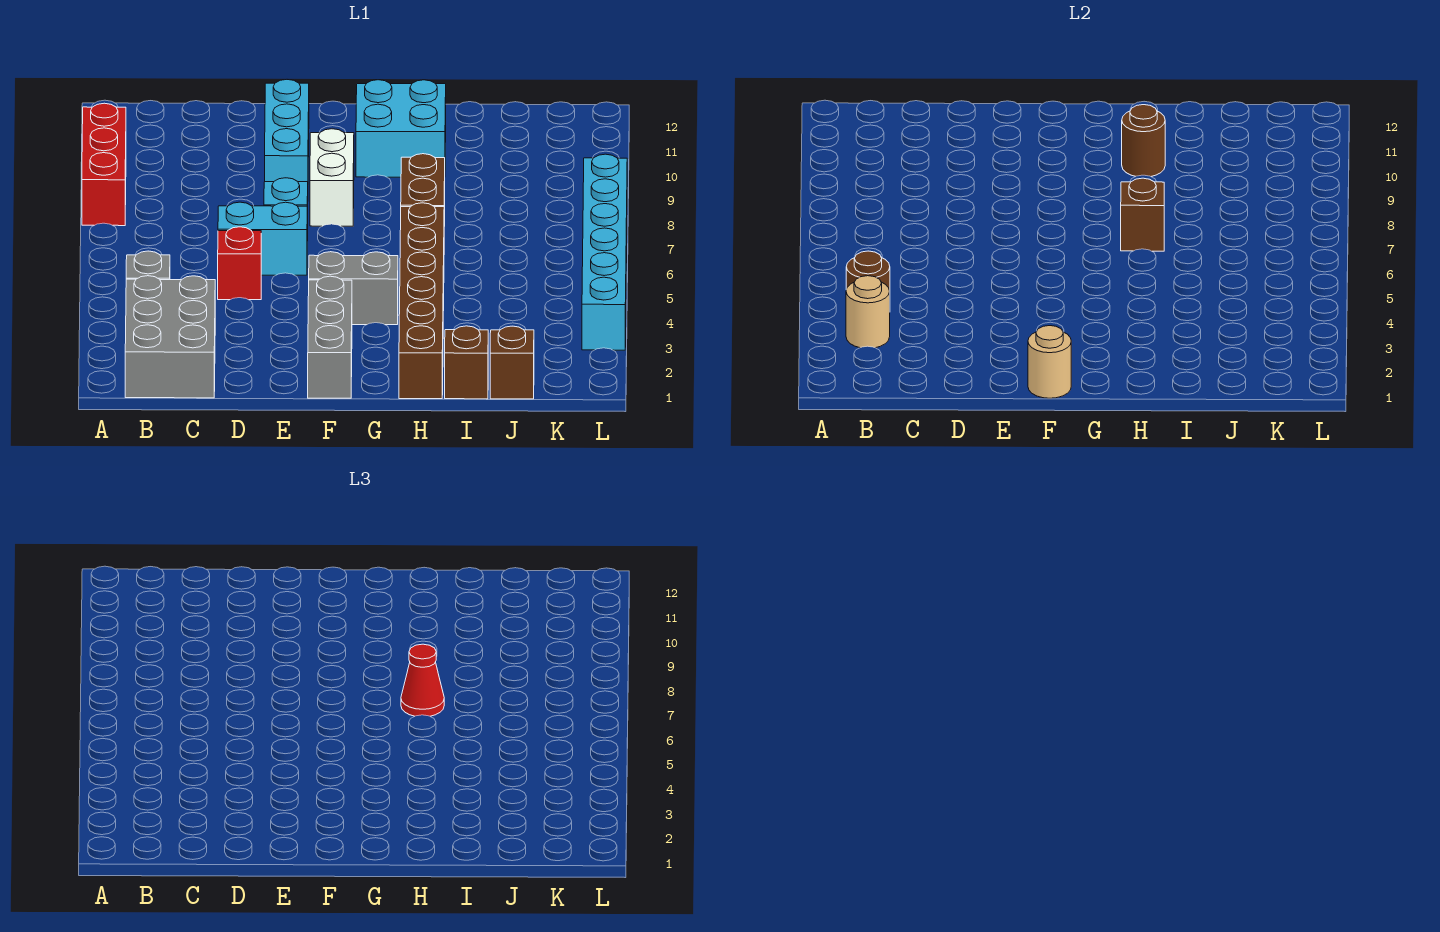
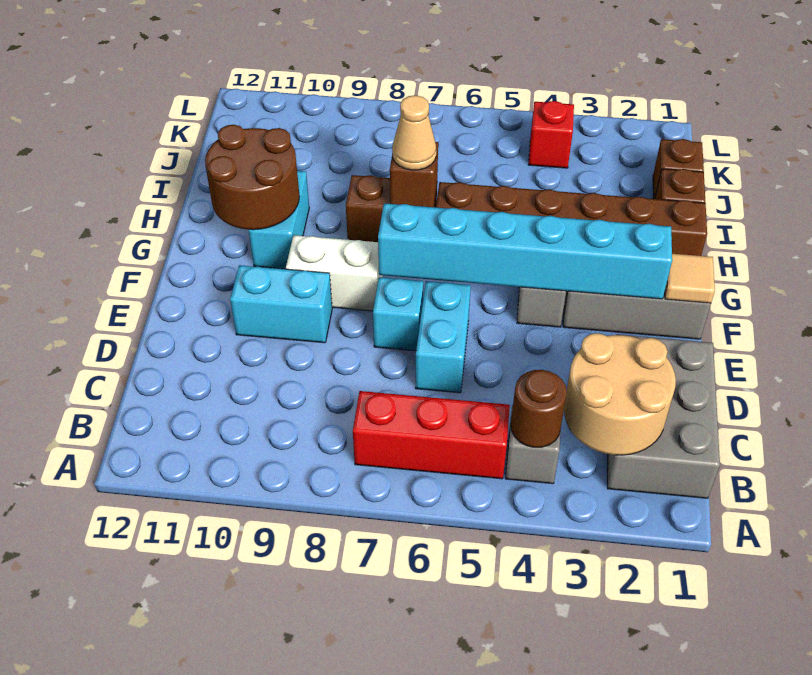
red 1x3 brick [82,103,126,226] -> red 1x3 brick moved to [353,391,510,479]
grey 2x3 brick [125,276,215,398] -> grey 2x3 brick turned to [607,334,720,498]
tan 1x1 round brick [846,276,890,348] -> tan 2x2 round brick [564,333,676,455]
red 1x1 brick [218,227,261,300] -> red 1x1 brick moved to [528,101,574,168]
cyan 1x3 brick [265,80,309,182] -> cyan 1x2 brick [230,265,332,343]
tan 1x1 round brick [1028,326,1071,398] -> tan 1x1 tile [665,254,715,303]
cyan 2x2 brick [356,80,446,177] -> cyan 1x2 brick [249,171,309,269]
red 1x1 cone [401,644,444,716] -> tan 1x1 cone [392,95,436,170]
brown 1x1 round brick [1122,105,1165,176] -> brown 2x2 round brick [205,125,300,230]
cyan 1x6 brick [582,154,627,350] -> cyan 1x6 brick moved to [378,203,672,299]

